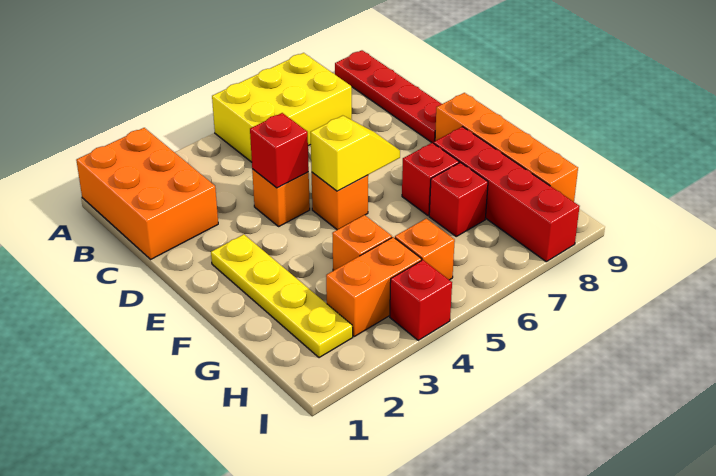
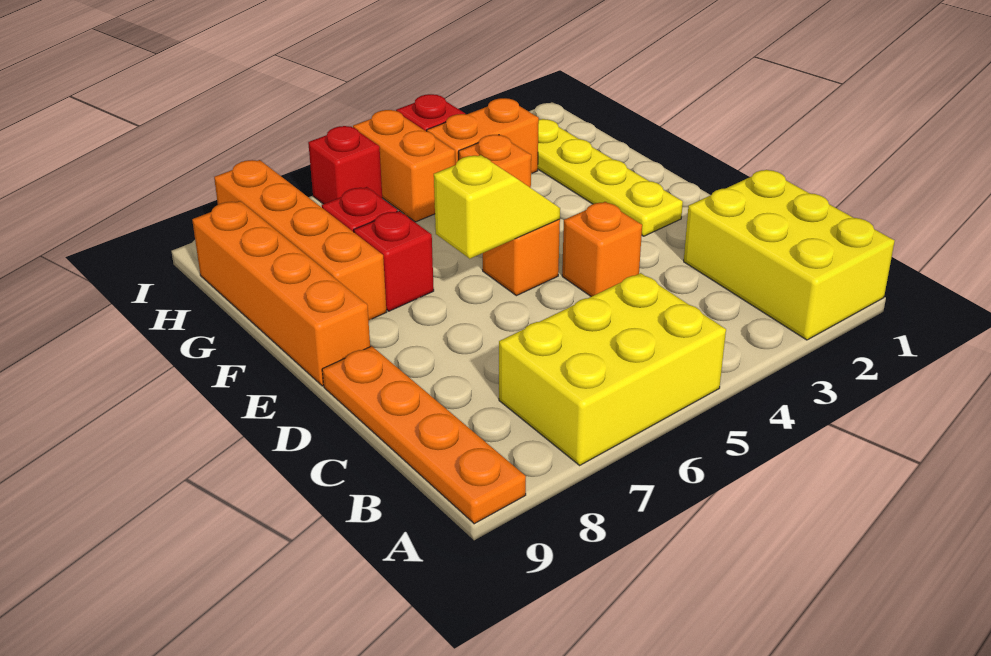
orange 2x3 brick [76,128,218,259] -> yellow 2x3 brick [684,170,895,340]
red 1x4 plate [335,50,442,143] -> orange 1x4 plate [322,346,526,524]
red 1x1 brick [250,113,309,188] -> red 1x1 brick moved to [308,126,382,204]
yellow 1x2 slope [310,116,400,191] -> yellow 1x2 slope turned to [434,155,560,259]
red 1x4 brick [434,127,580,262] -> orange 1x4 brick [214,160,386,320]
orange 1x1 brick [395,219,455,280] -> orange 1x2 brick [353,110,455,222]

